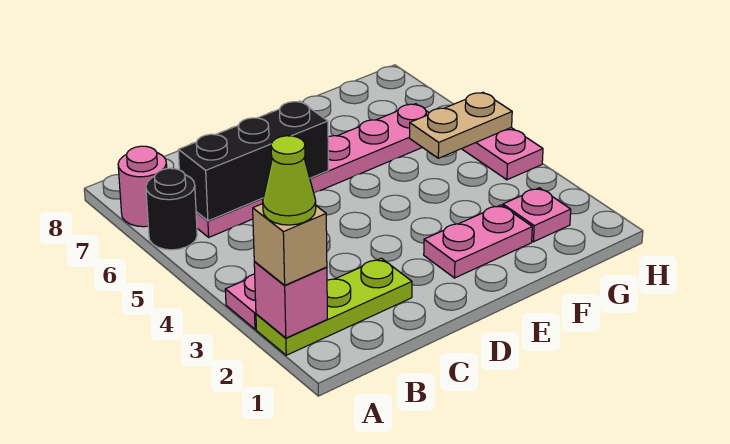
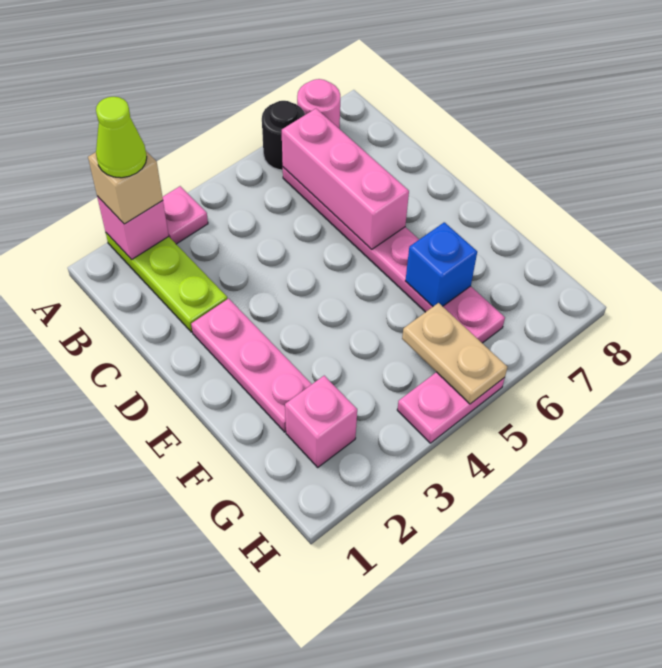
black 1x3 brick [178,101,328,221] -> pink 1x3 brick [282,109,409,249]
pink 1x2 plate [424,205,532,278] -> pink 1x3 plate [191,299,312,432]
none -> blue 1x1 brick [406,222,477,306]
pink 1x1 plate [503,188,571,242] -> pink 1x1 brick [285,376,357,467]

